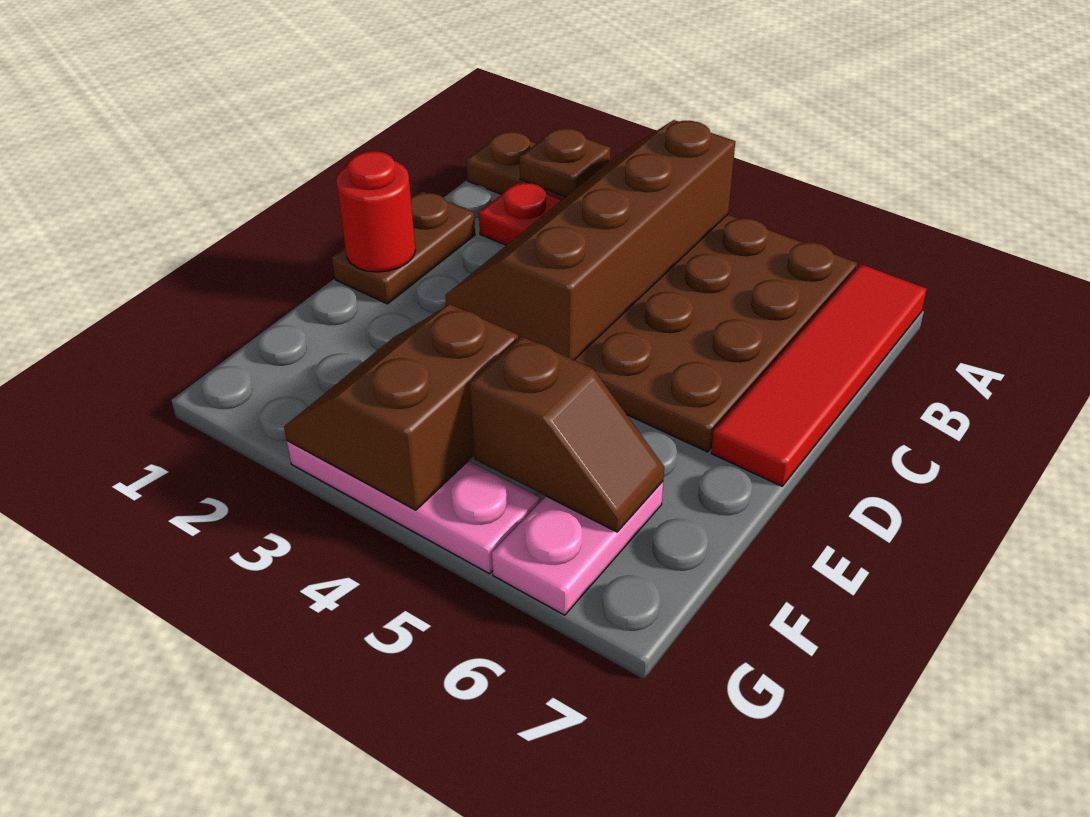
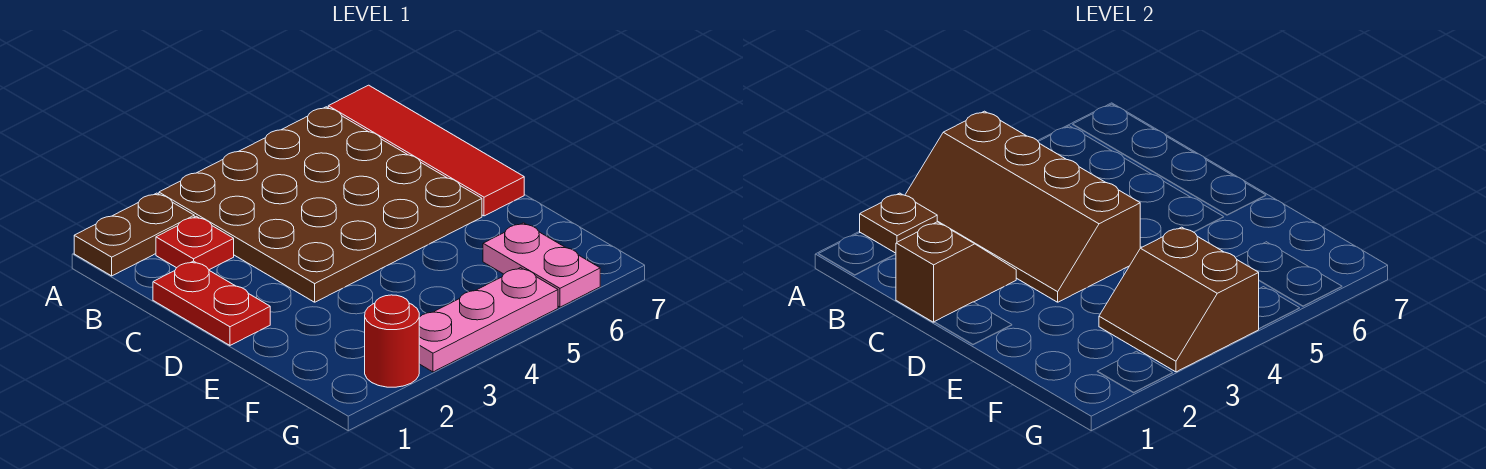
brown 1x2 plate [332,192,475,304] -> red 1x2 plate [153,261,270,345]
red 1x1 round brick [336,151,416,272] -> red 1x1 round brick moved to [365,295,419,387]
brown 1x2 slope [470,336,664,532] -> brown 1x2 slope moved to [896,222,1016,322]

